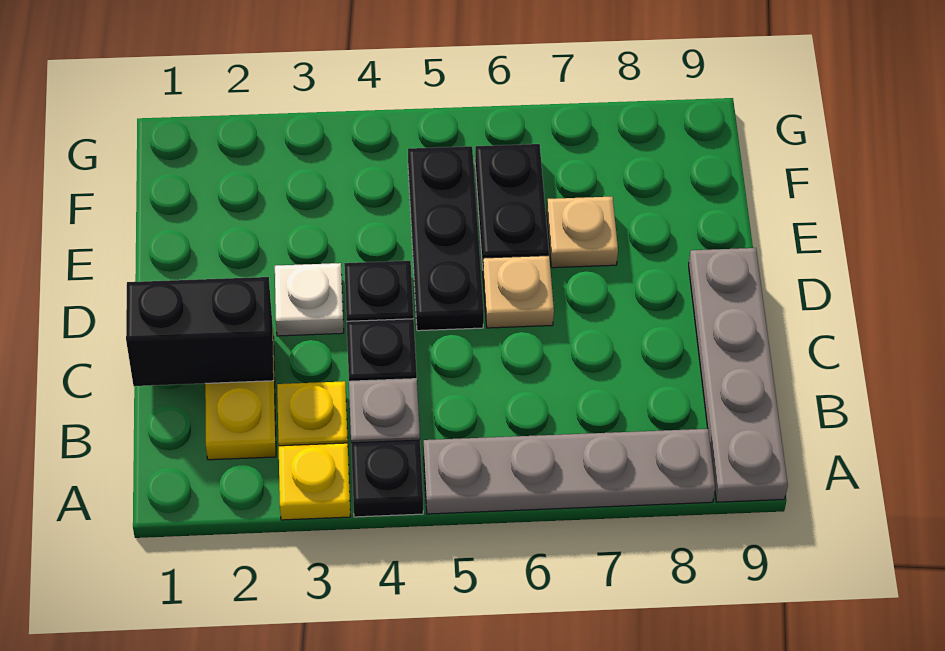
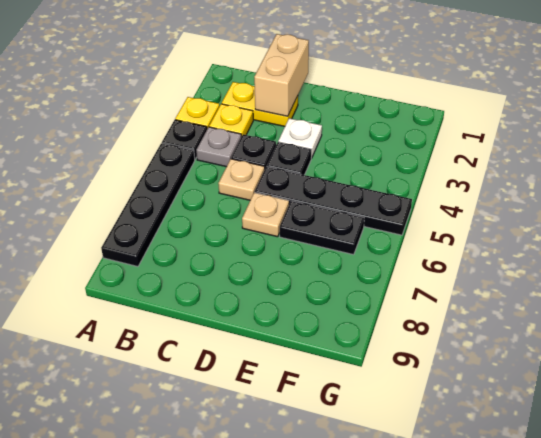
grey 1x4 plate [424,429,715,514] -> black 1x4 plate [101,143,195,267]
grey 1x4 plate [689,248,788,502] -> none
black 1x2 brick [126,277,274,386] -> tan 1x2 brick [254,34,309,116]
black 1x3 plate [408,146,484,331] -> black 1x4 plate [255,167,412,235]
tan 1x1 plate [547,197,618,268] -> tan 1x1 plate moved to [218,159,265,200]

